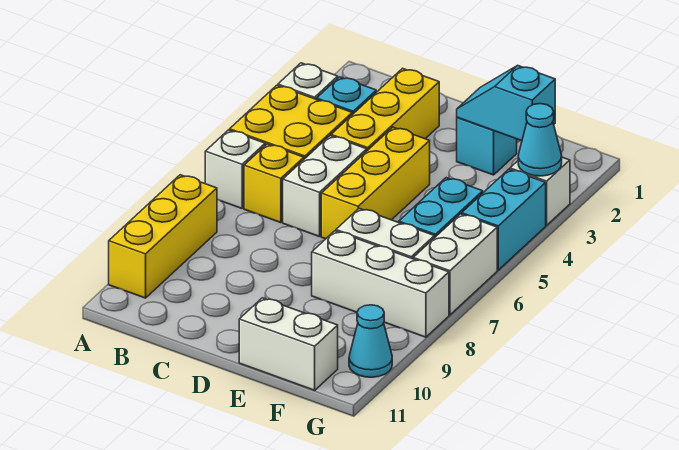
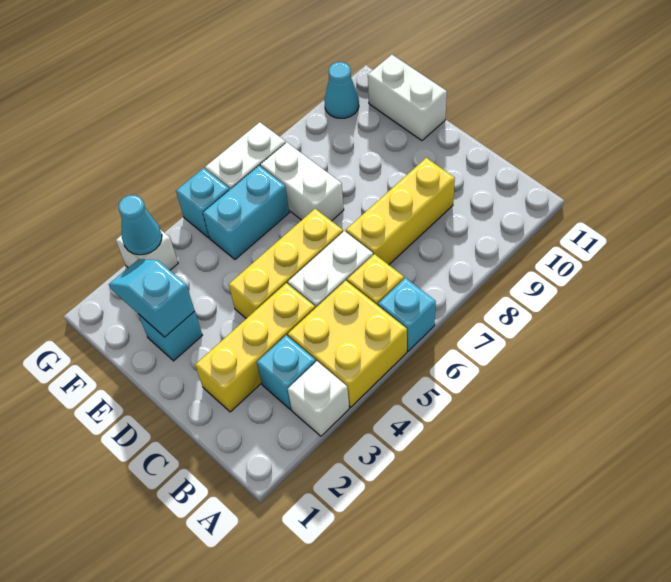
white 1x1 brick [205,130,265,208] -> cyan 1x1 brick [378,278,436,351]
yellow 1x3 brick [109,175,217,298] -> yellow 1x3 brick moved to [346,158,455,265]
cyan 1x2 slope [457,65,555,141] -> cyan 1x2 slope turned to [109,259,195,337]
white 1x3 brick [312,231,449,337] -> none
cyan 1x2 brick [462,169,546,270] -> cyan 1x1 brick [176,168,229,238]

